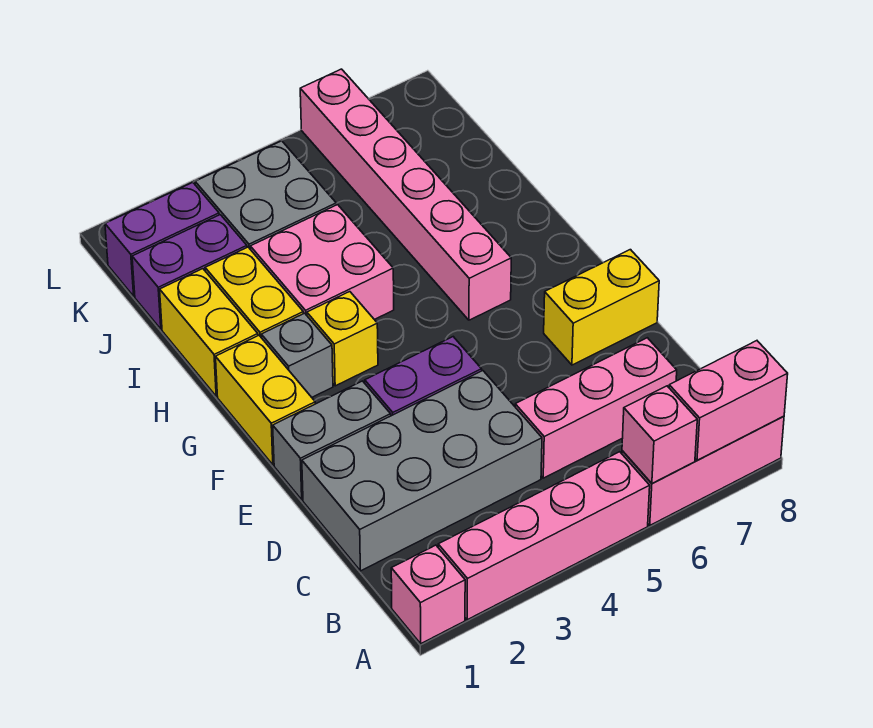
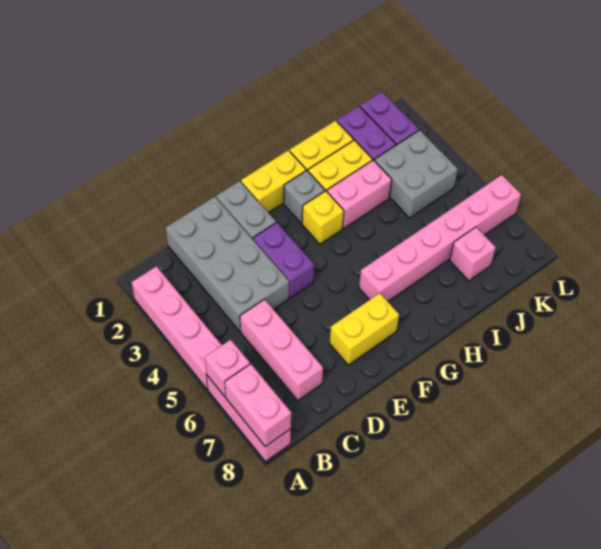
pink 1x1 brick [391,545,465,644] -> pink 1x1 brick moved to [450,227,496,281]
yellow 1x2 brick [544,250,659,365] -> yellow 1x2 brick turned to [330,293,399,365]
pink 2x2 brick [250,205,394,320] -> pink 1x2 brick [327,160,392,228]

